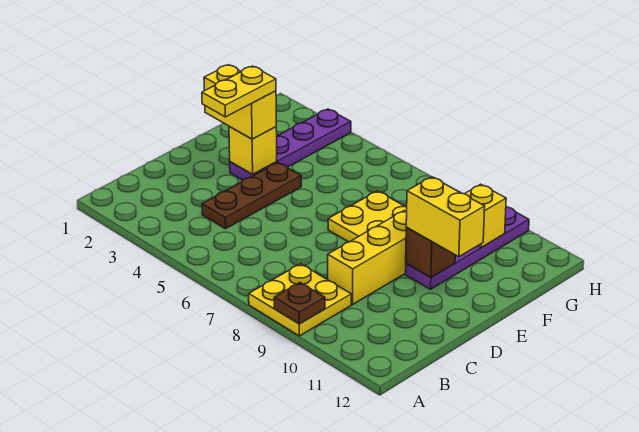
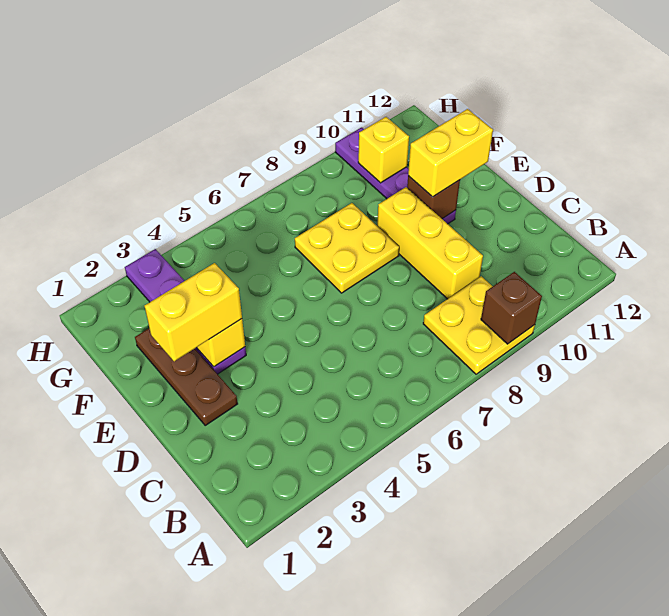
brown 1x1 plate [274,283,325,324] -> brown 1x1 brick [481,272,542,344]
brown 1x3 plate [202,163,301,229] -> brown 1x3 plate moved to [135,328,238,425]
yellow 1x2 plate [202,66,276,117] -> none

